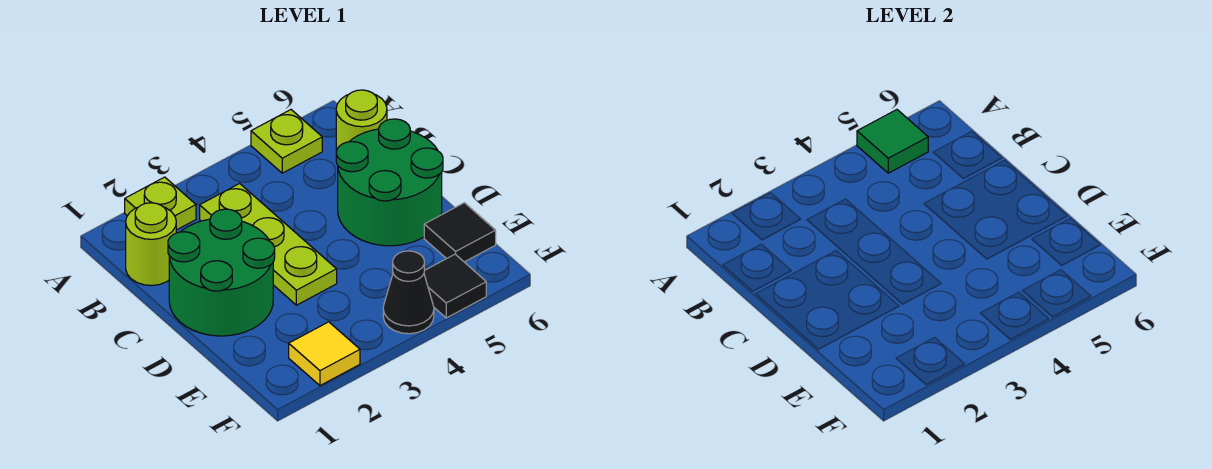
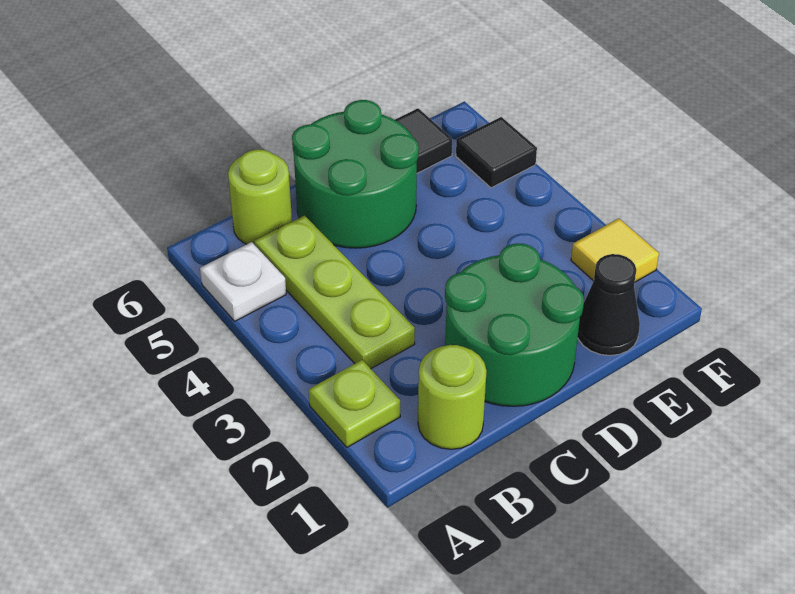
lime 1x1 plate [251,110,322,173] -> white 1x1 plate [200,242,286,321]
green 1x1 tile [857,110,928,173] -> none
lime 1x3 plate [200,184,337,305] -> lime 1x3 plate turned to [254,215,415,369]
black 1x1 cone [383,251,434,334] -> black 1x1 cone moved to [578,254,640,356]

